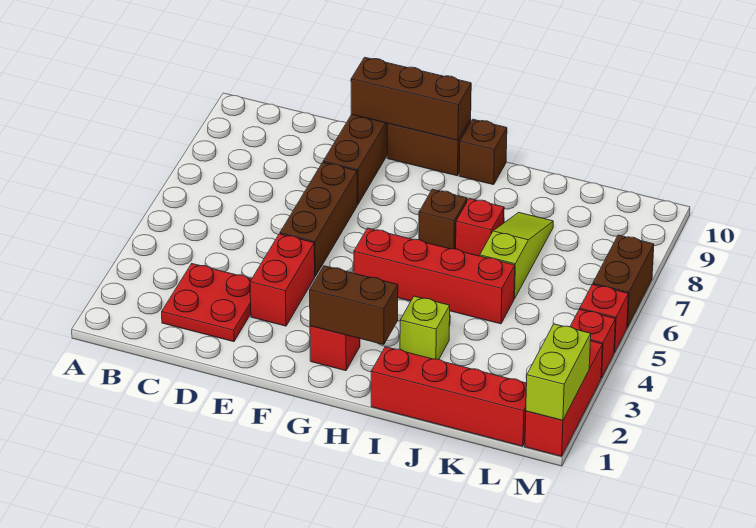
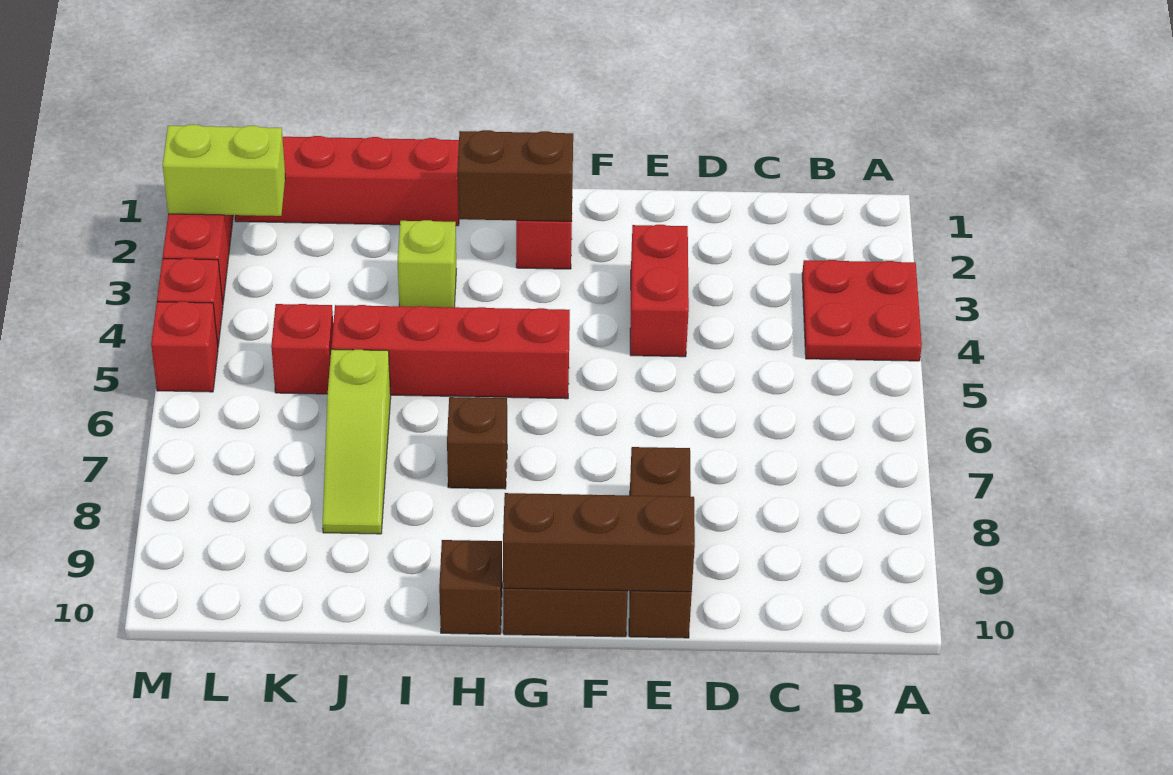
red 2x2 plate [162,264,251,342] -> red 2x2 plate moved to [802,260,922,361]
brown 1x3 brick [280,162,357,276] -> none
red 1x1 brick [456,198,504,256] -> red 1x1 brick moved to [271,304,333,394]
lime 1x2 brick [526,324,591,420] -> lime 1x2 brick turned to [163,125,285,216]
brown 1x2 brick [593,235,654,327] -> none

